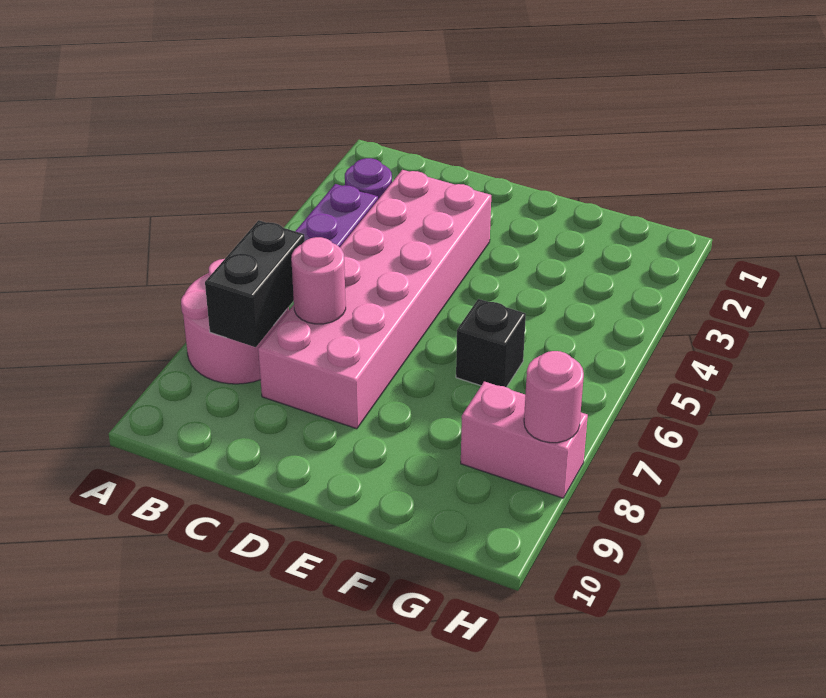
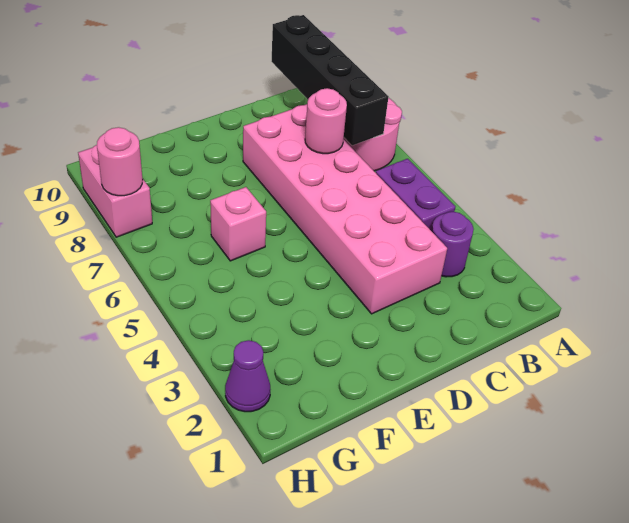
black 1x2 brick [205,220,305,347] -> black 1x4 brick [272,15,389,145]
black 1x1 brick [456,299,526,387] -> pink 1x1 brick [210,187,266,261]
pink 1x2 brick [461,382,588,498] -> pink 1x2 brick turned to [78,145,152,237]
none -> purple 1x1 cone [225,340,271,412]

